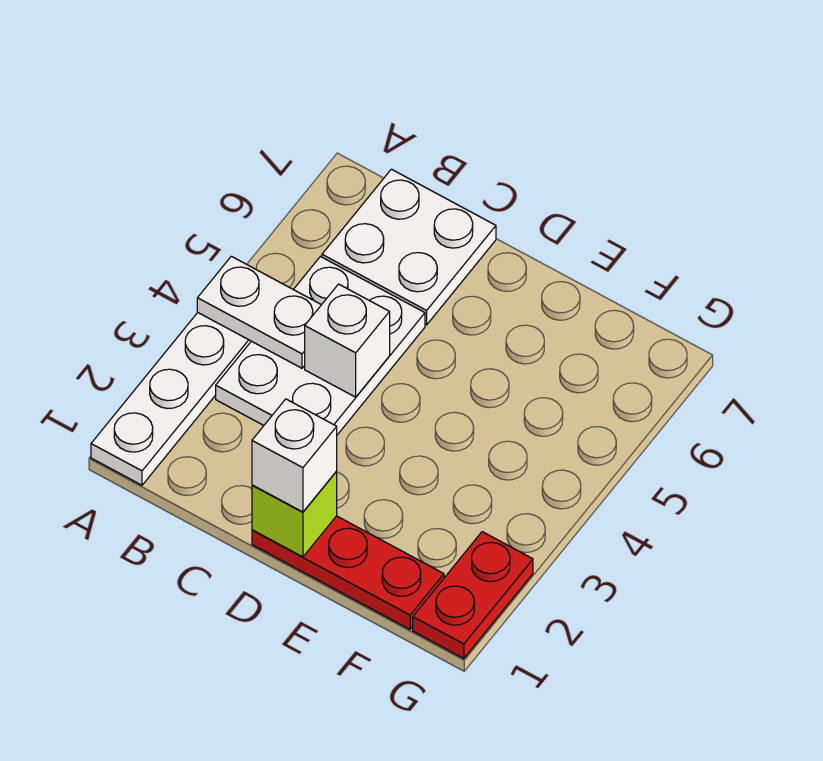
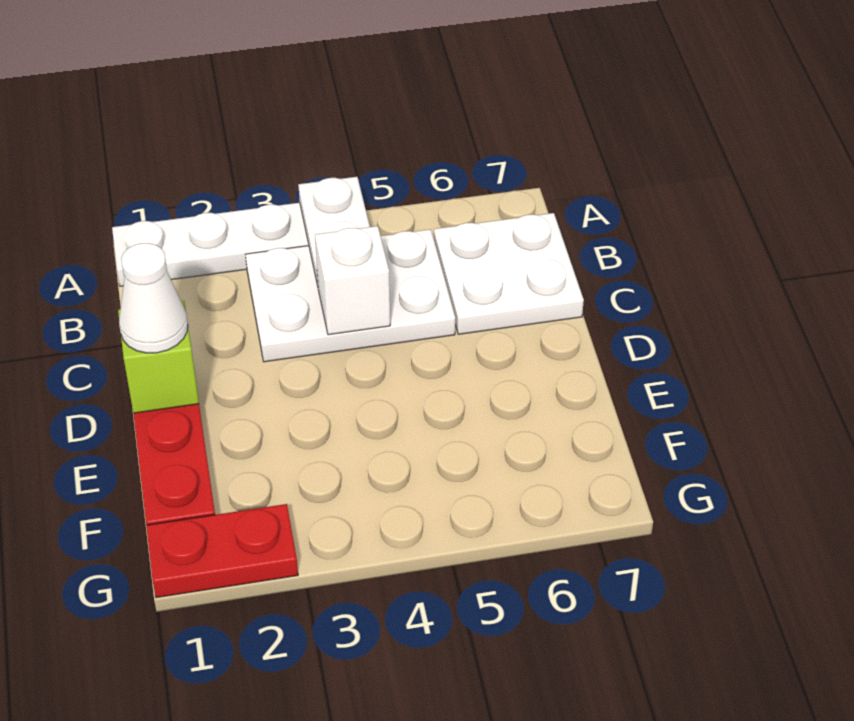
white 1x1 brick [252,399,337,512] -> white 1x1 cone [119,243,188,353]

